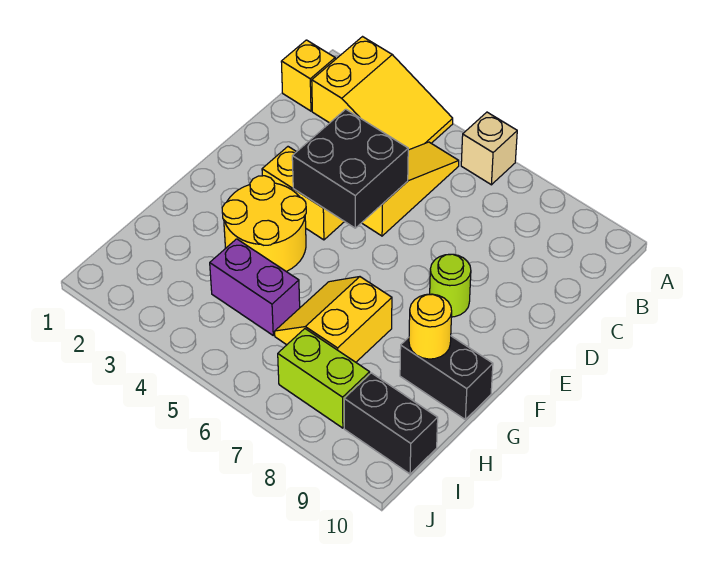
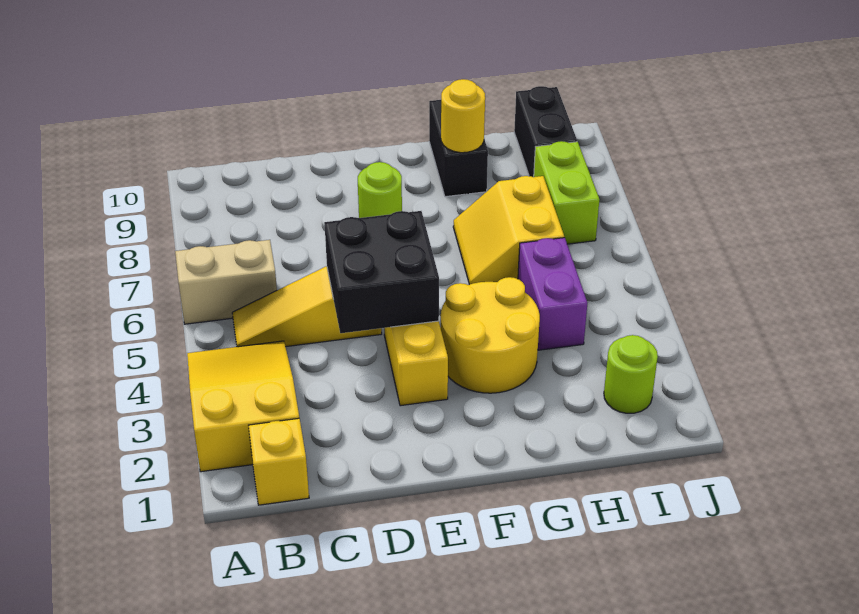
tan 1x1 brick [461,112,517,185] -> tan 1x2 brick [175,240,277,324]
yellow 2x2 slope [275,277,392,362] -> yellow 2x2 slope turned to [453,176,564,284]
none -> lime 1x1 round brick [604,335,658,413]

